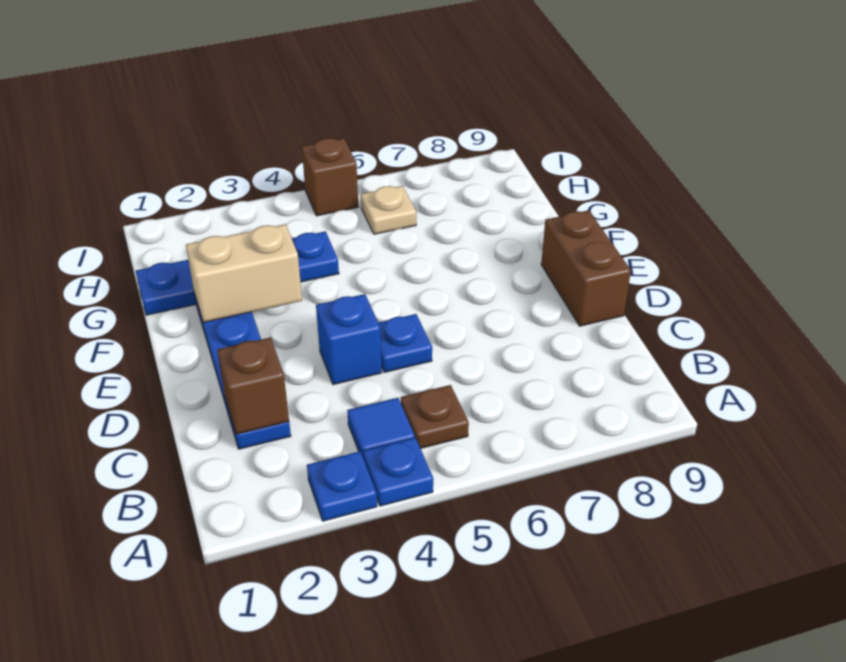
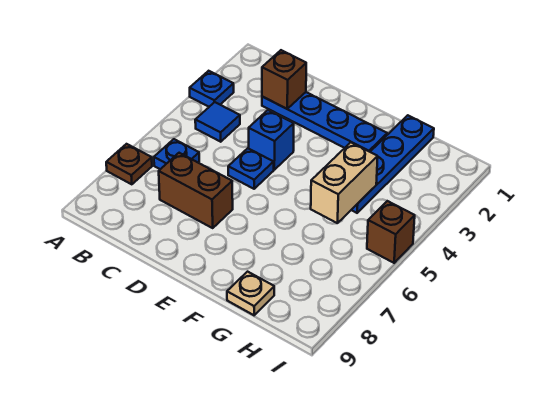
blue 1x1 plate [363,438,433,506] -> blue 1x1 plate moved to [154,139,199,169]
brown 1x1 plate [401,385,469,448] -> brown 1x1 plate moved to [106,144,152,184]
brown 1x2 brick [541,210,631,326] -> brown 1x2 brick moved to [159,153,233,228]
tan 1x2 brick [186,224,302,322] -> tan 1x2 brick moved to [311,142,378,223]
tan 1x1 plate [361,186,416,234] -> tan 1x1 plate moved to [227,272,274,315]

